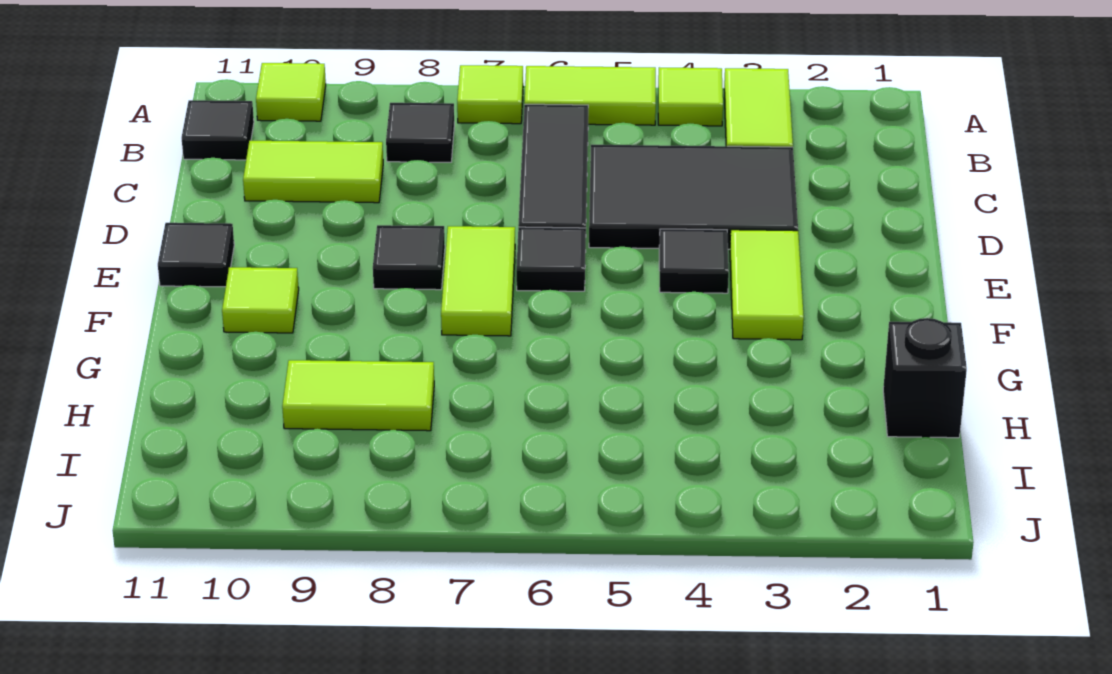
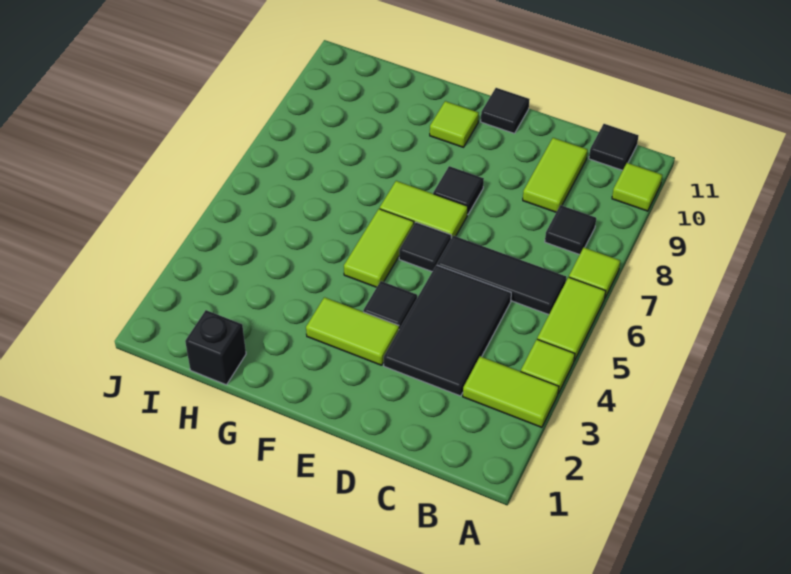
lime 1x2 tile [282,360,434,431] -> lime 1x2 tile moved to [344,209,414,287]

